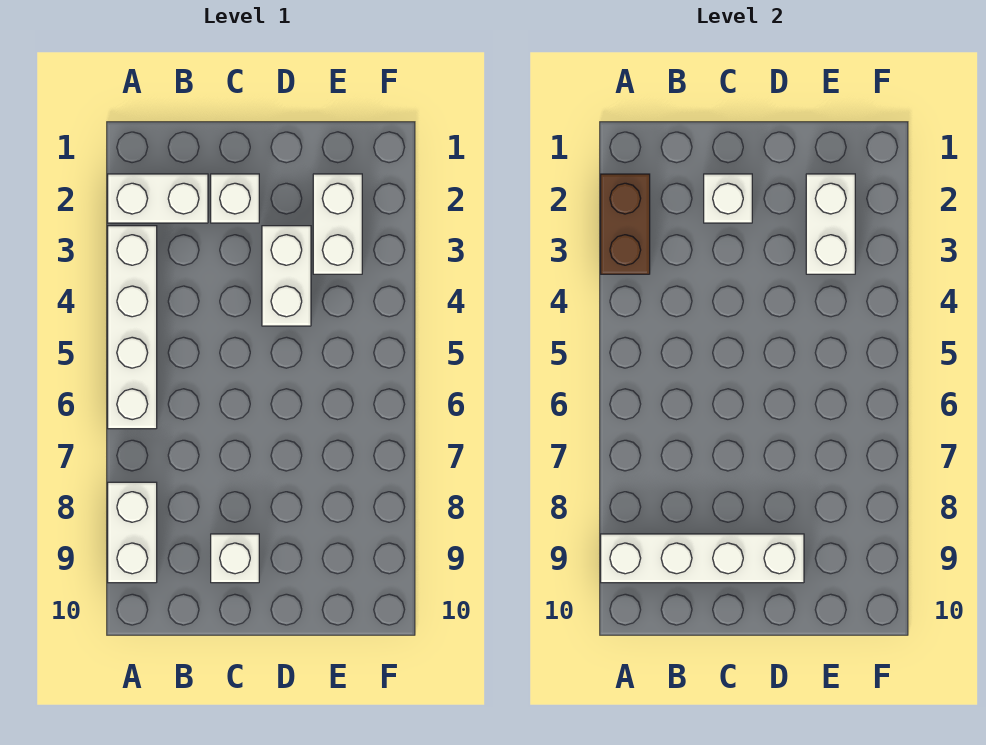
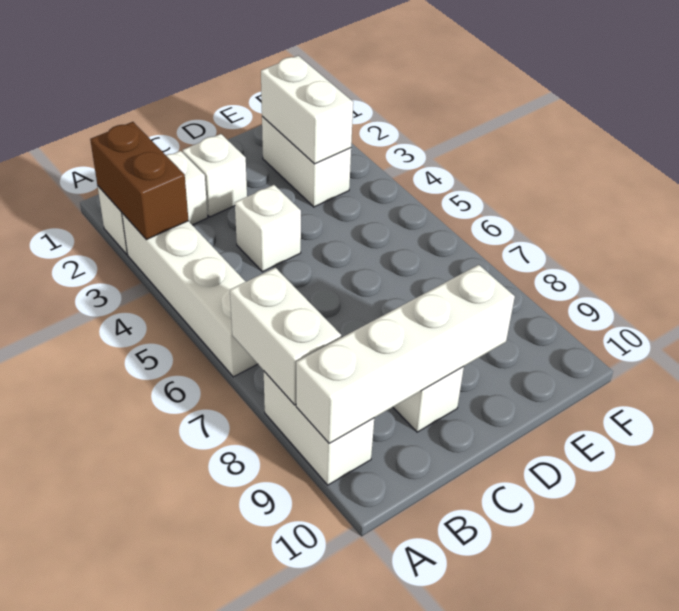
white 1x1 brick [704,174,752,223] -> white 1x1 brick moved to [235,185,301,272]
white 1x2 brick [262,226,311,326] -> white 1x2 brick moved to [230,268,341,405]

